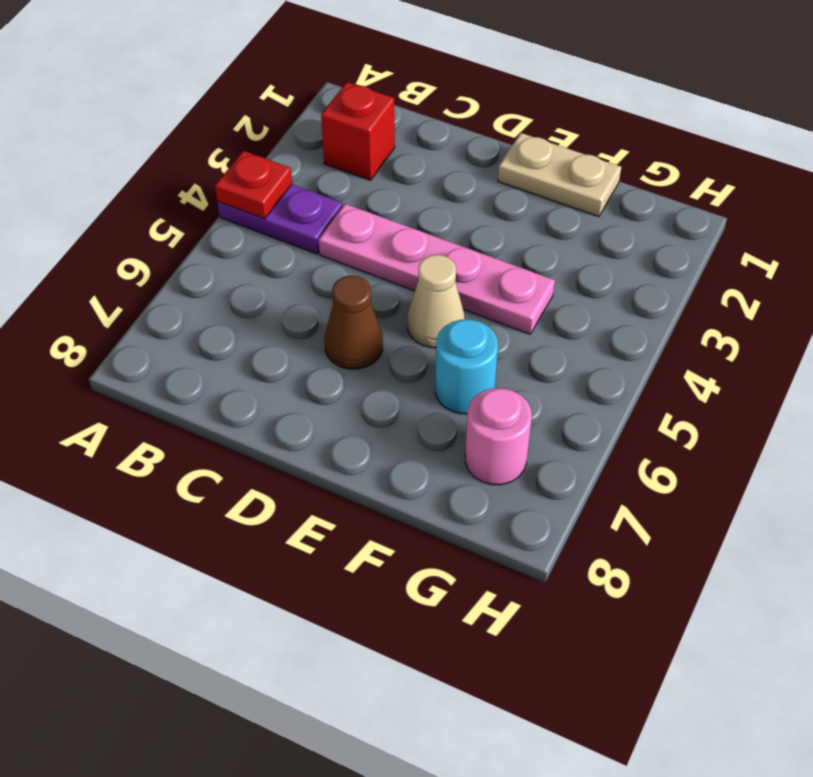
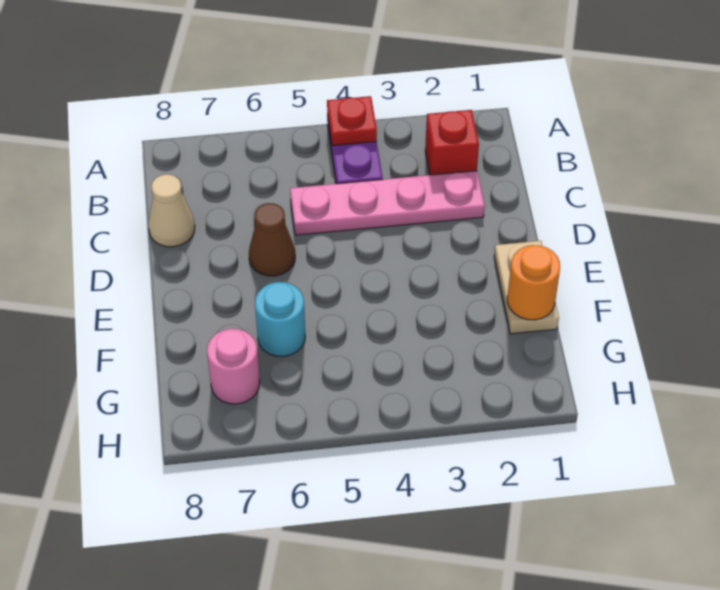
pink 1x4 plate [319,204,555,334] -> pink 1x4 plate turned to [290,171,485,235]
tan 1x1 cone [407,255,465,348] -> tan 1x1 cone moved to [148,174,195,247]
none -> orange 1x1 round brick [507,245,560,320]

